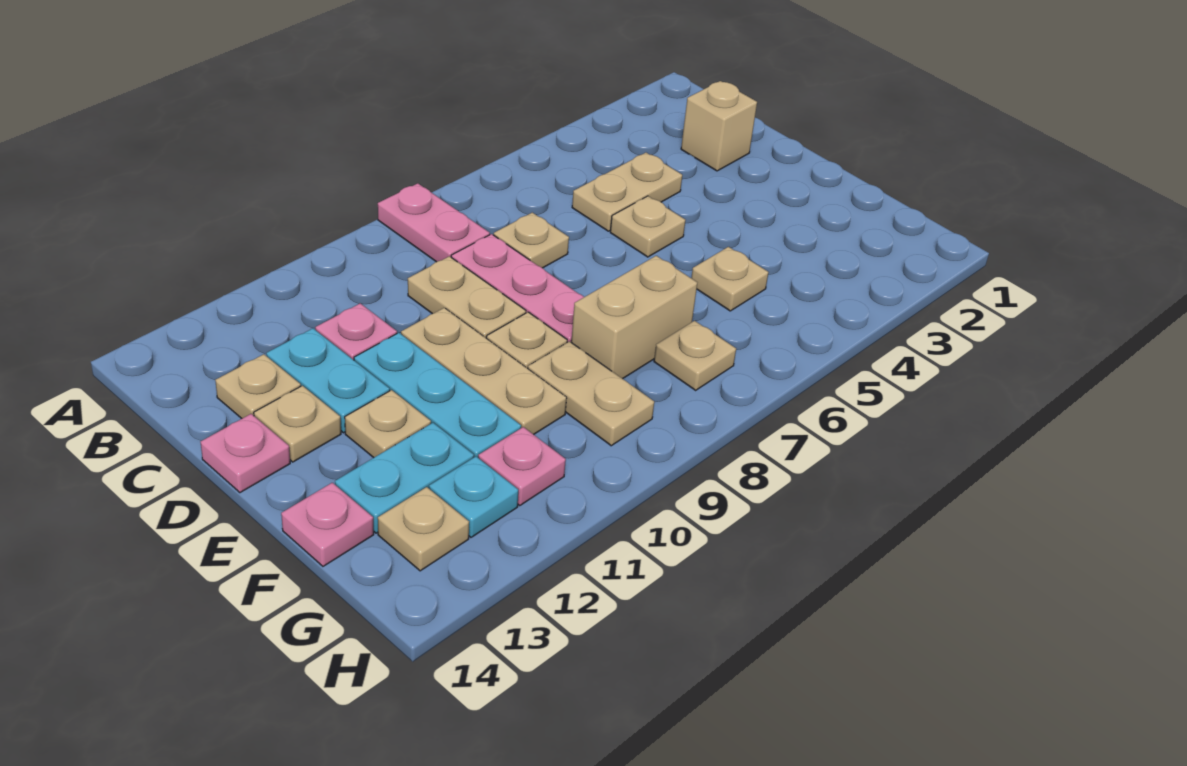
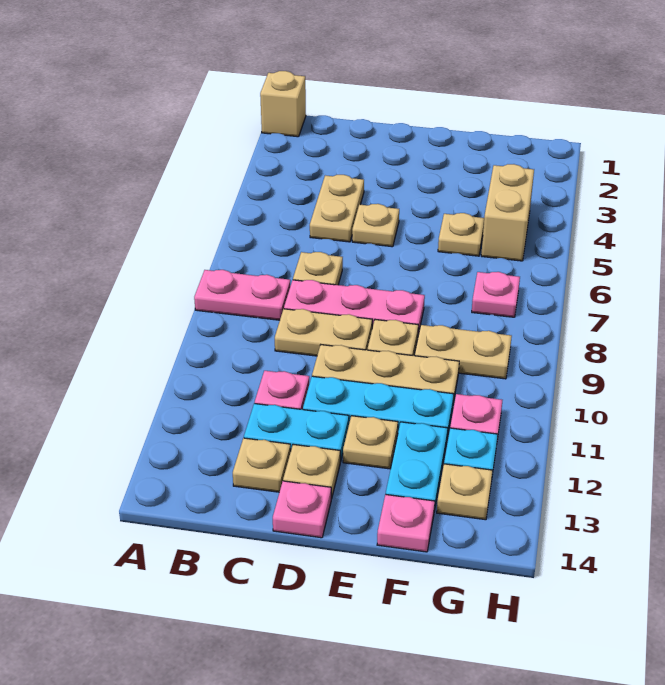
tan 1x1 brick [681,81,757,171] -> tan 1x1 brick moved to [260,71,306,137]
tan 1x2 brick [571,256,697,379] -> tan 1x2 brick moved to [481,164,534,261]
tan 1x1 plate [654,321,736,390] -> pink 1x1 plate [472,272,520,317]

